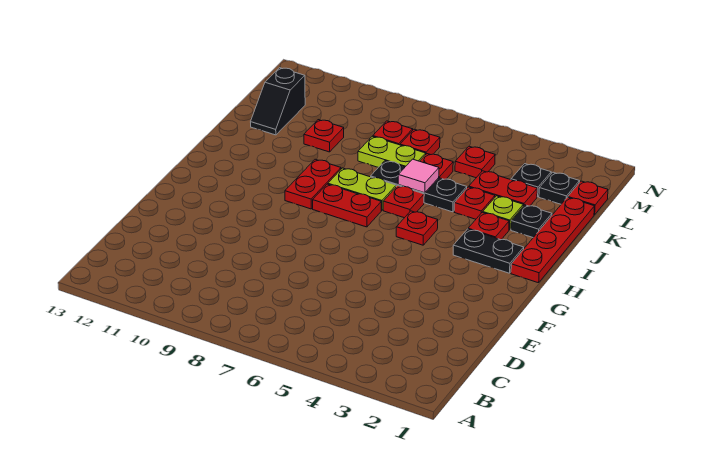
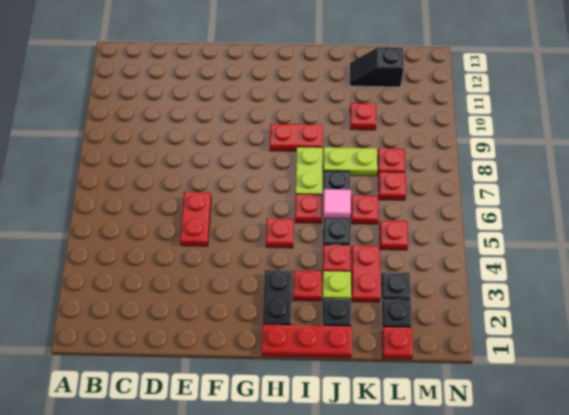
red 1x4 plate [511,197,595,283] -> red 1x3 plate [262,324,352,358]
red 1x2 plate [313,184,381,227] -> red 1x2 plate moved to [180,192,211,246]
lime 1x2 plate [358,136,426,167] -> lime 1x2 plate turned to [323,147,378,176]

